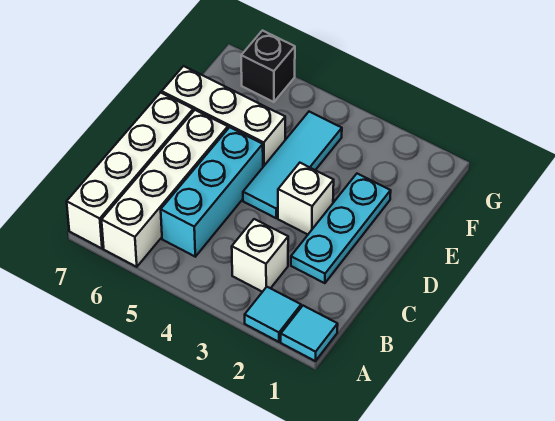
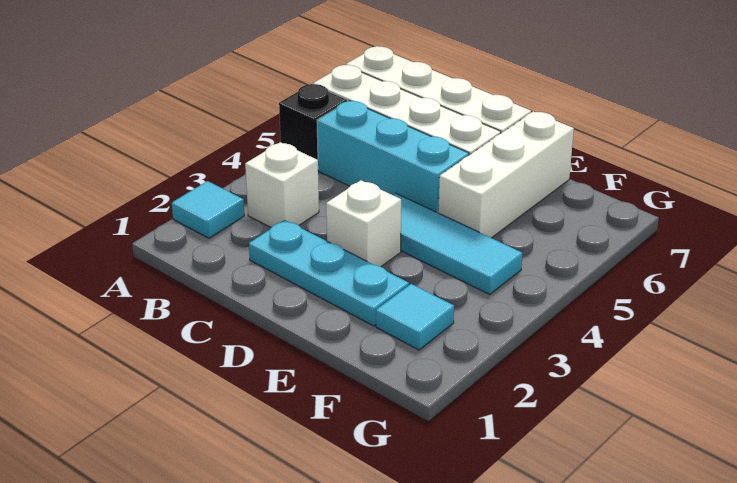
cyan 1x1 tile [281,306,338,361] -> cyan 1x1 tile moved to [376,284,454,350]
black 1x1 brick [241,31,295,102] -> black 1x1 brick moved to [279,84,347,160]

